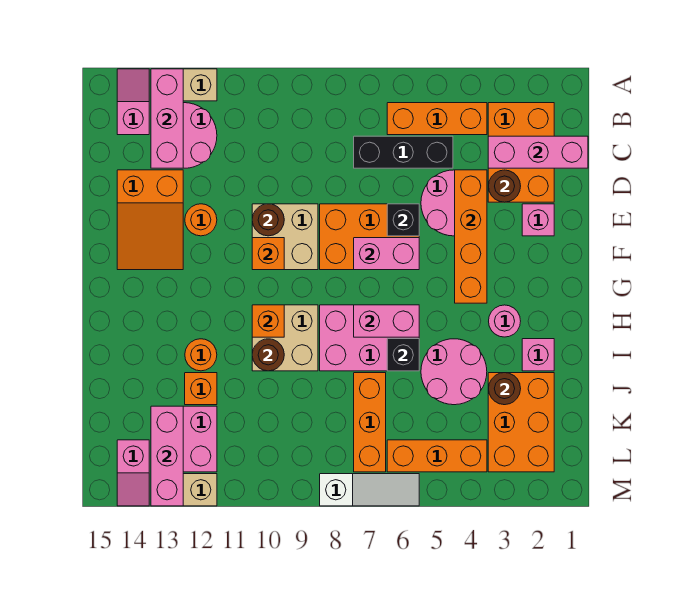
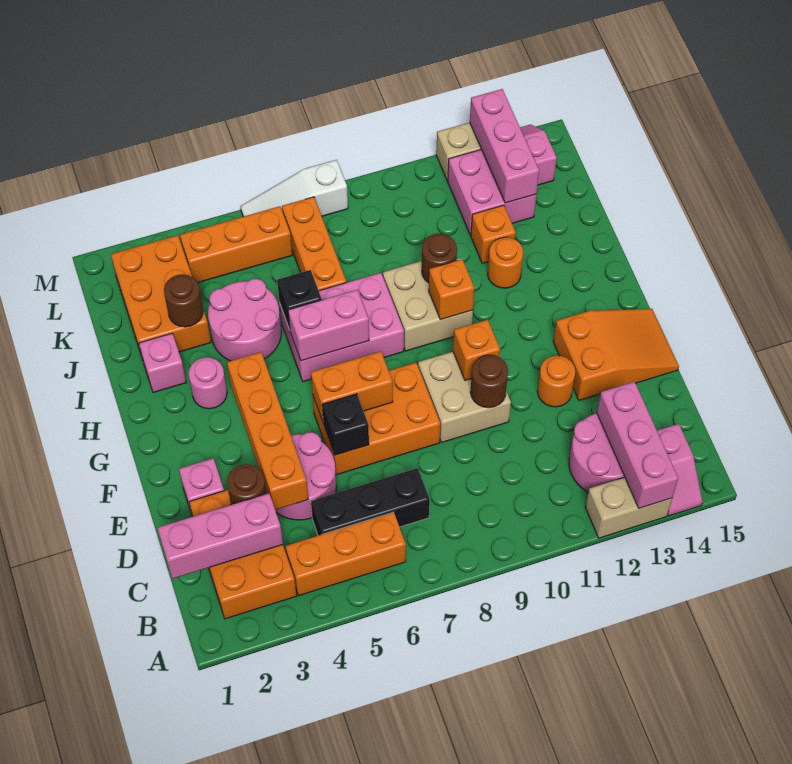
orange 2x3 slope [117,170,183,270] -> orange 2x3 slope turned to [553,309,679,400]
pink 1x2 brick [354,238,419,270] -> orange 1x2 brick [311,351,393,423]

